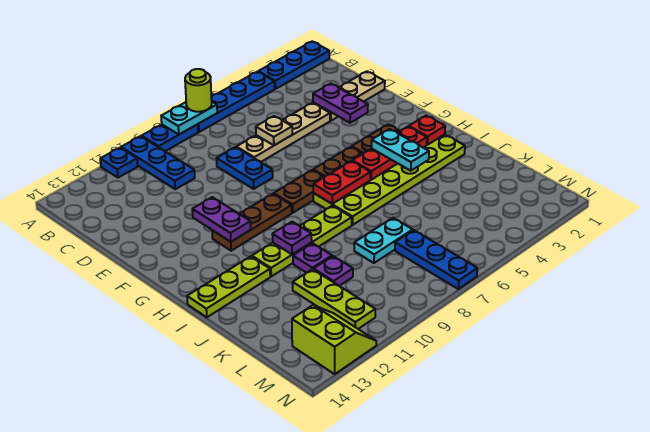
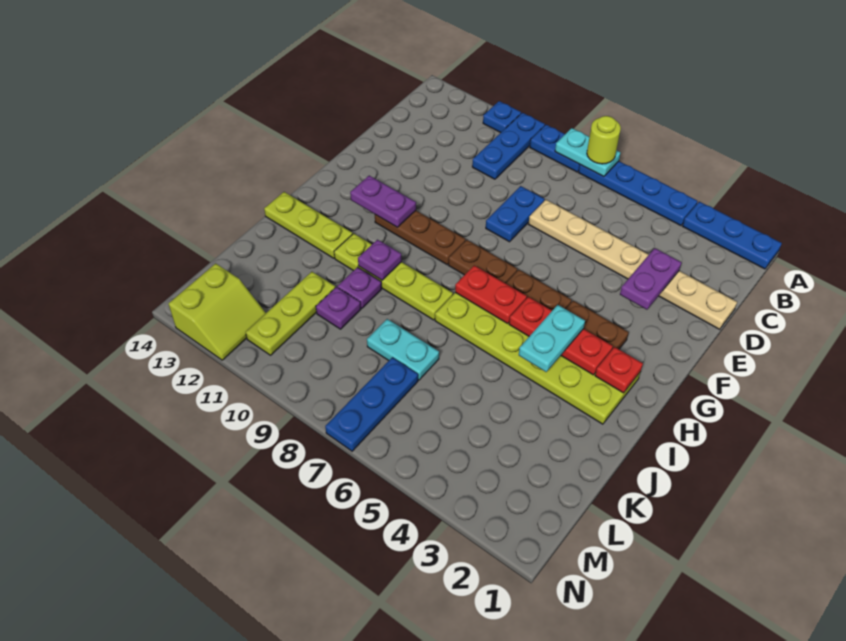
tan 1x1 plate [256,116,292,145] -> none
purple 1x2 plate [192,197,251,242] -> purple 1x2 plate turned to [350,176,416,227]

